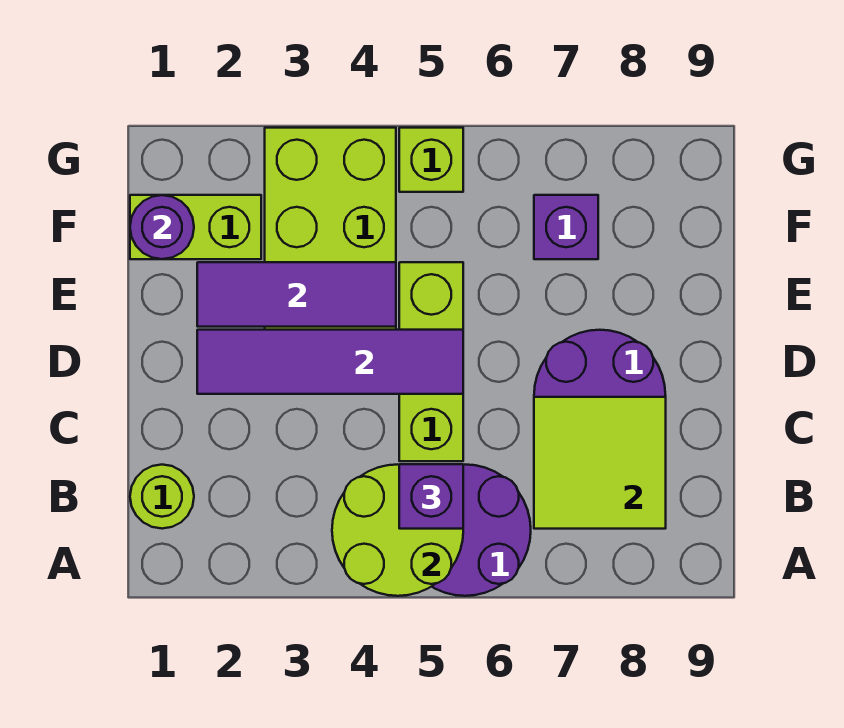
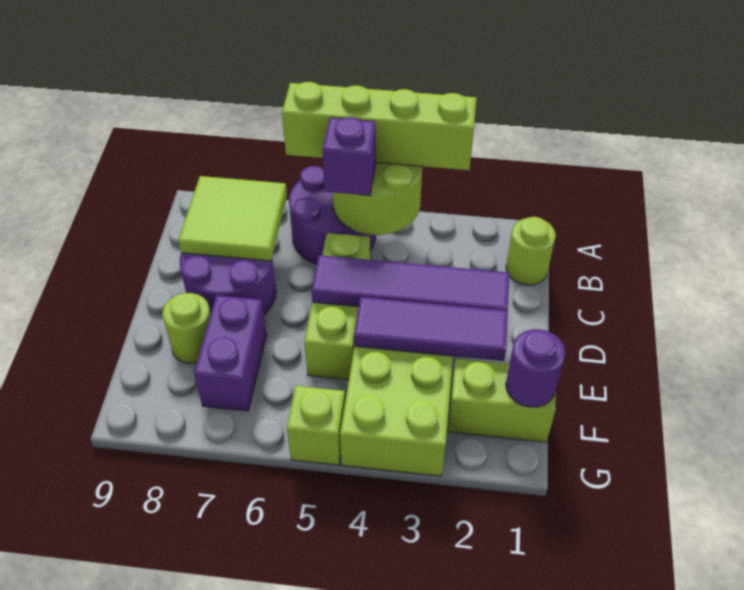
none -> lime 1x4 brick [282,82,476,170]
none -> lime 1x1 round brick [162,293,211,363]
purple 1x1 brick [534,195,598,259] -> purple 1x2 brick [194,295,266,411]

